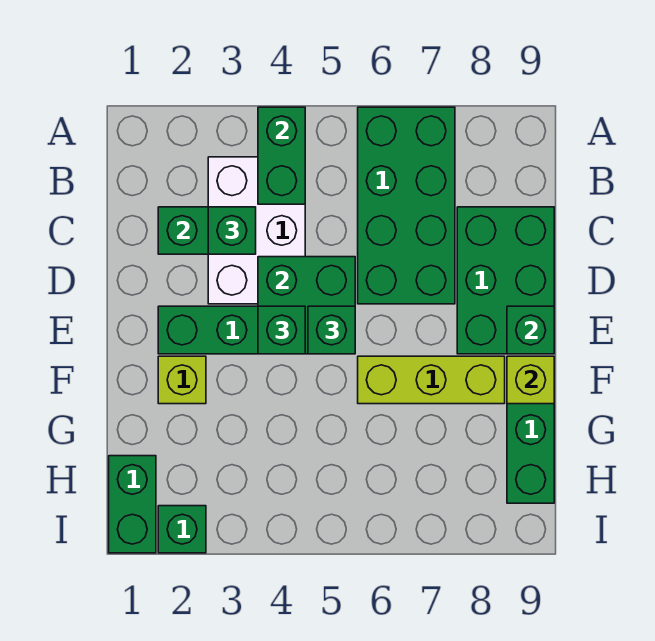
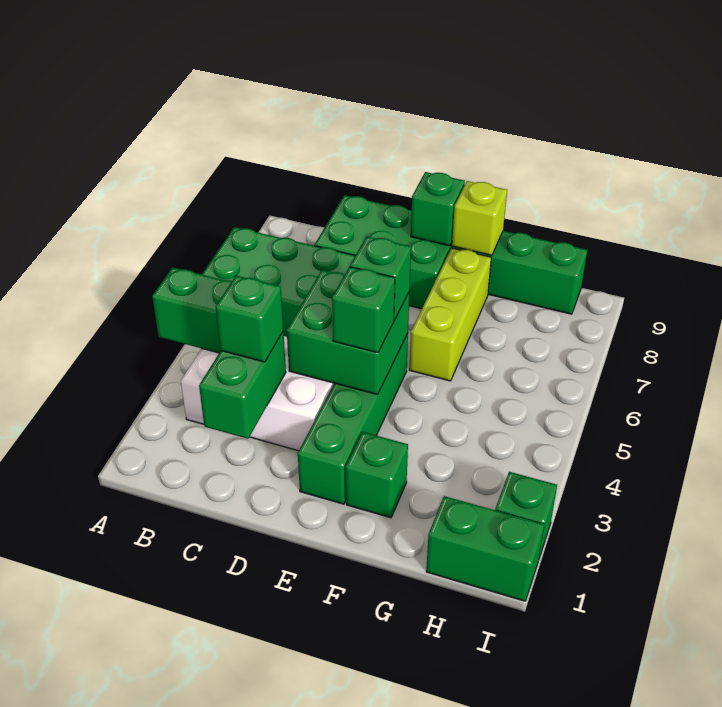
lime 1x1 brick [158,356,206,404] -> green 1x1 brick [346,432,408,518]

